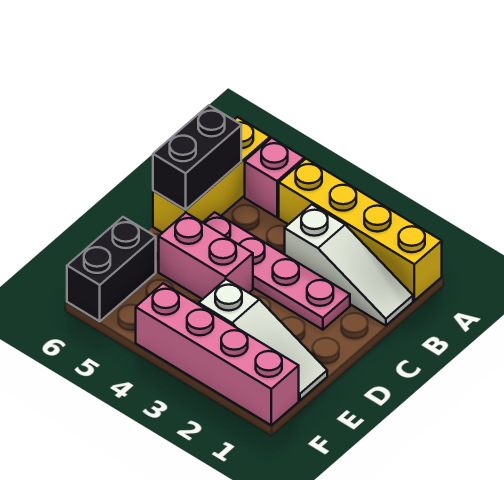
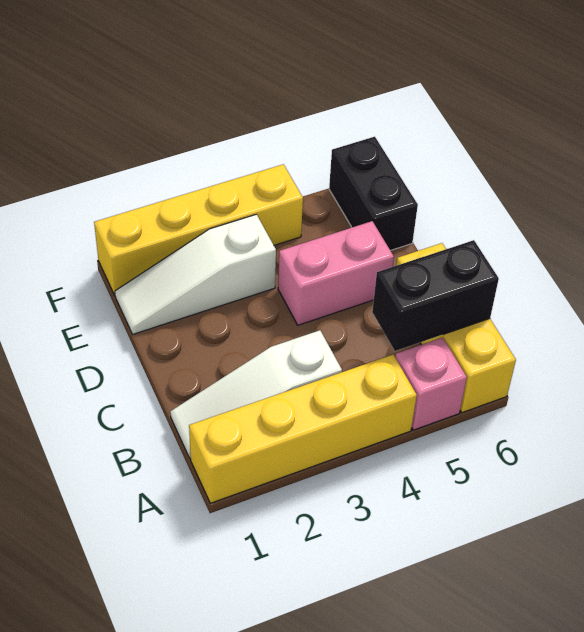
black 1x2 brick [153,105,241,210] -> black 1x2 brick turned to [372,240,499,351]
pink 1x4 plate [203,212,350,330] -> none
pink 1x4 brick [136,284,299,425] -> yellow 1x4 brick [94,164,303,295]

